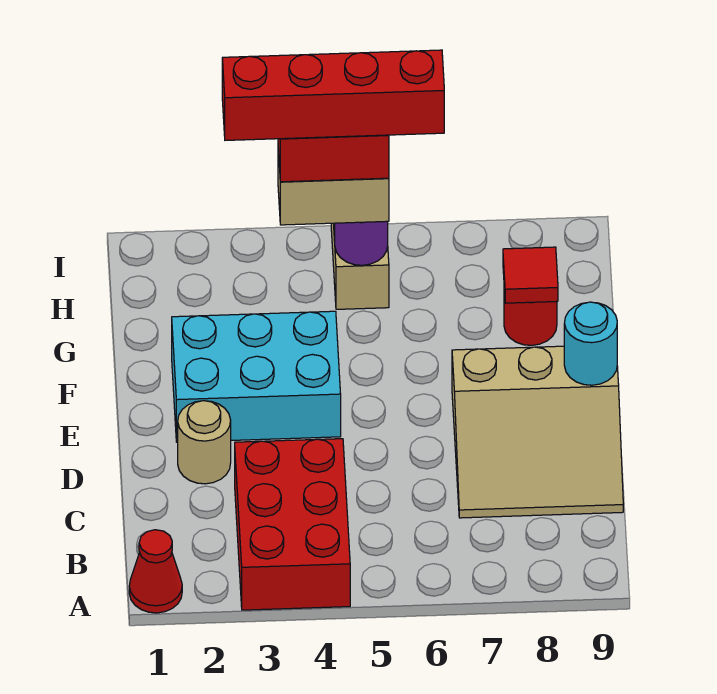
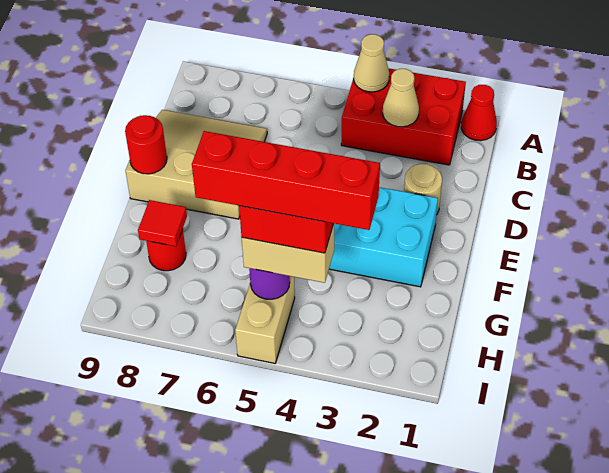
red 2x3 brick [235,439,350,610] -> red 2x3 brick turned to [341,68,466,165]
none -> tan 1x1 cone [354,34,389,92]
none -> tan 1x1 cone [383,69,419,127]
cyan 1x1 round brick [564,302,617,385] -> red 1x1 round brick [125,115,167,174]

